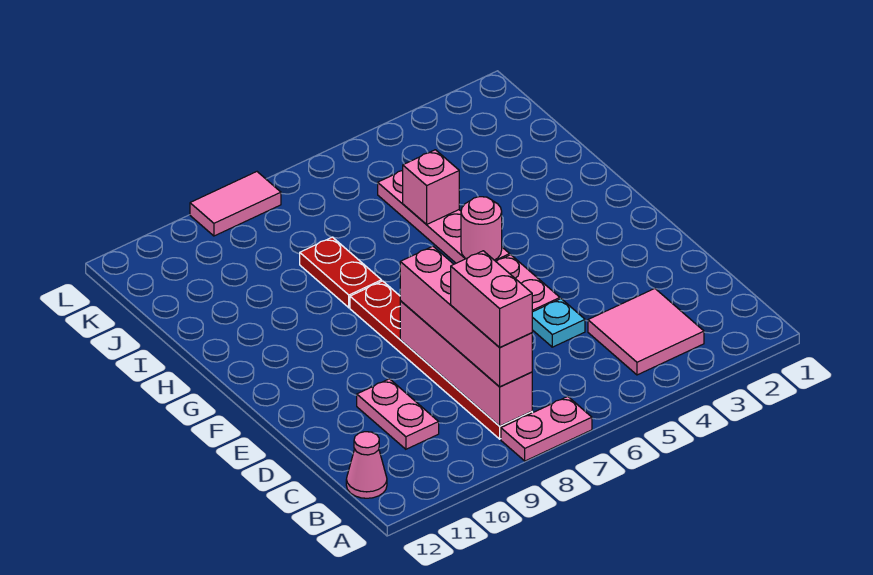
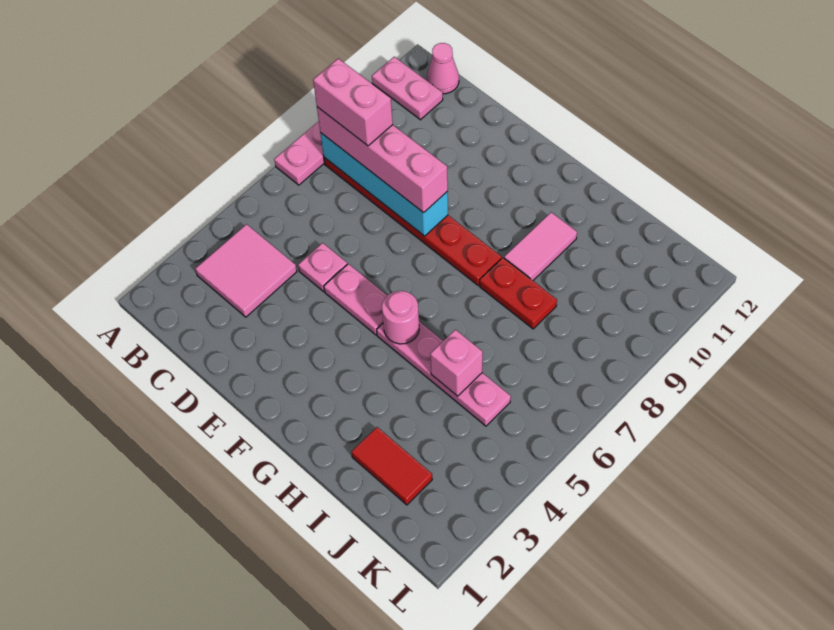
pink 1x4 brick [400,301,532,426] -> cyan 1x4 brick [320,133,448,236]
pink 1x2 plate [357,379,439,449] -> pink 1x2 plate moved to [372,57,443,120]
cyan 1x1 plate [532,299,585,347] -> pink 1x1 plate [298,243,347,291]
none -> red 1x2 tile [351,427,432,505]
pink 1x2 tile [190,172,281,236] -> pink 1x2 tile moved to [504,212,577,280]

